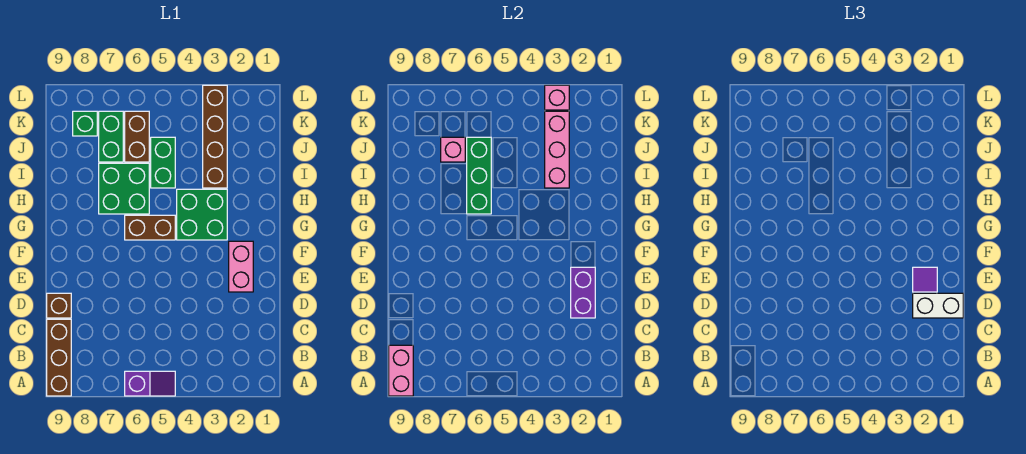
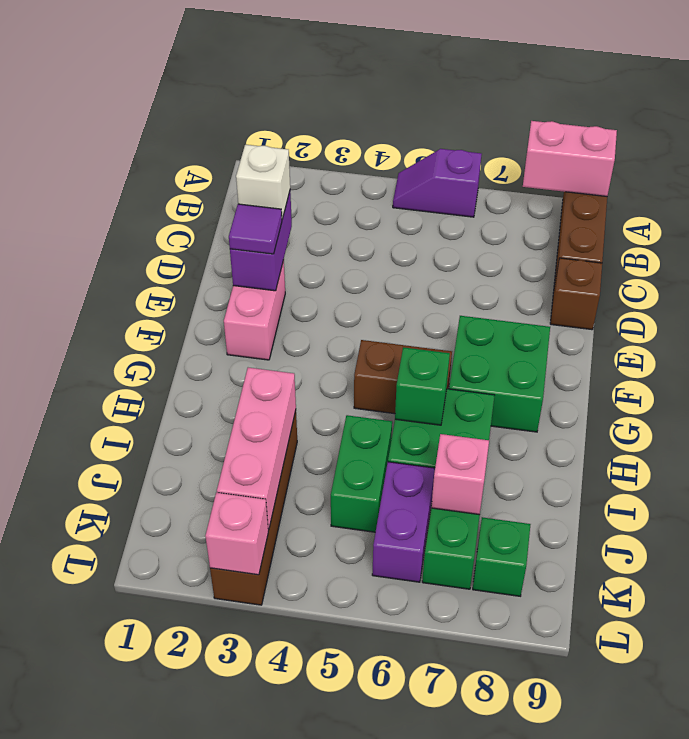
pink 1x2 brick [389,345,413,396] -> pink 1x2 brick turned to [523,121,617,196]
white 1x2 brick [913,293,963,318] -> white 1x1 brick [236,145,290,219]
green 2x2 brick [177,189,227,240] -> green 2x2 brick moved to [449,316,550,432]
green 1x3 brick [467,137,491,214] -> green 1x1 brick [395,347,450,425]
brown 1x2 brick [125,111,149,162] -> purple 1x2 brick [372,462,435,582]

